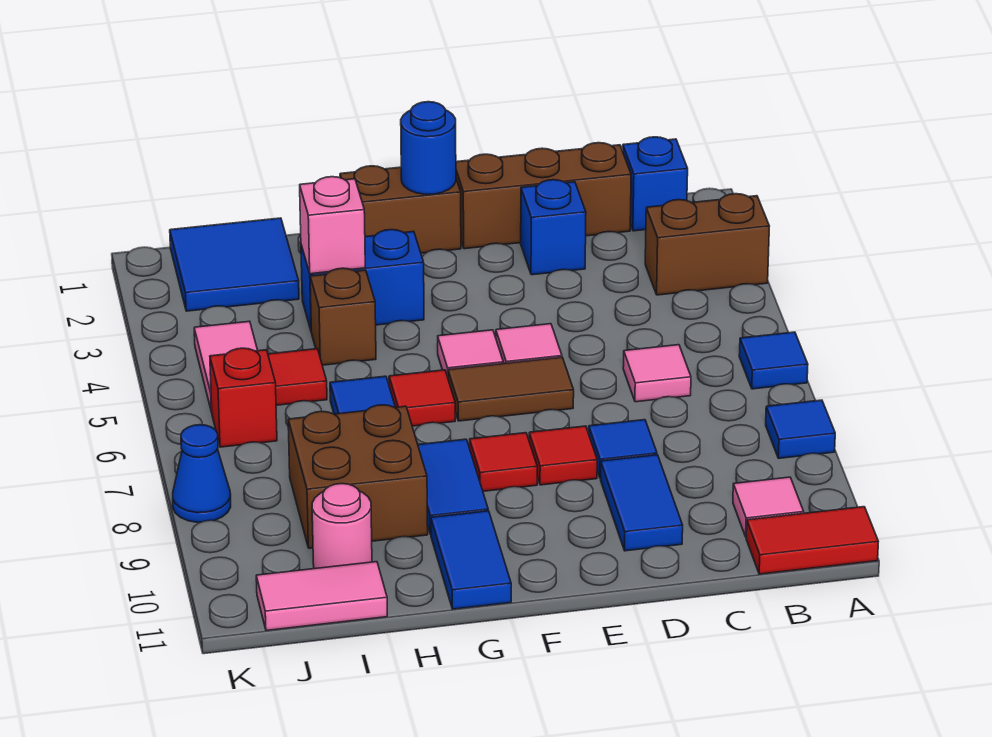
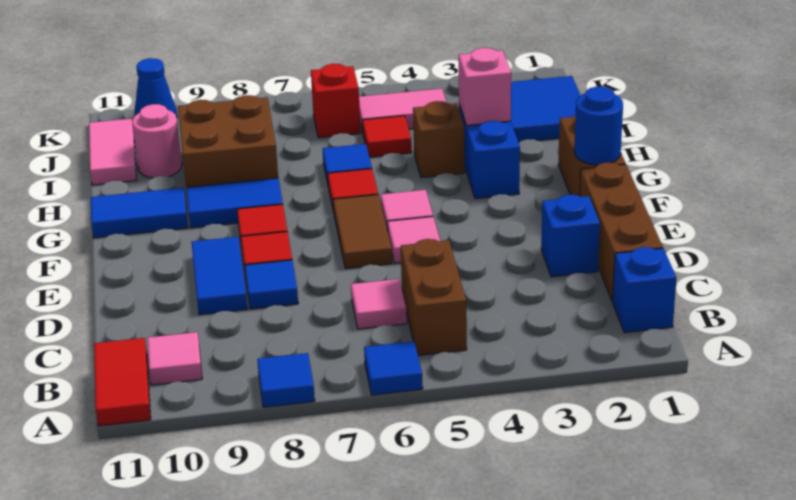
brown 1x2 brick [645,194,769,295] -> brown 1x2 brick moved to [401,239,467,355]
blue 1x2 tile [601,455,683,551] -> blue 1x2 tile turned to [192,237,247,315]
blue 1x1 cone [173,425,231,522] -> blue 1x1 cone moved to [134,58,177,117]

